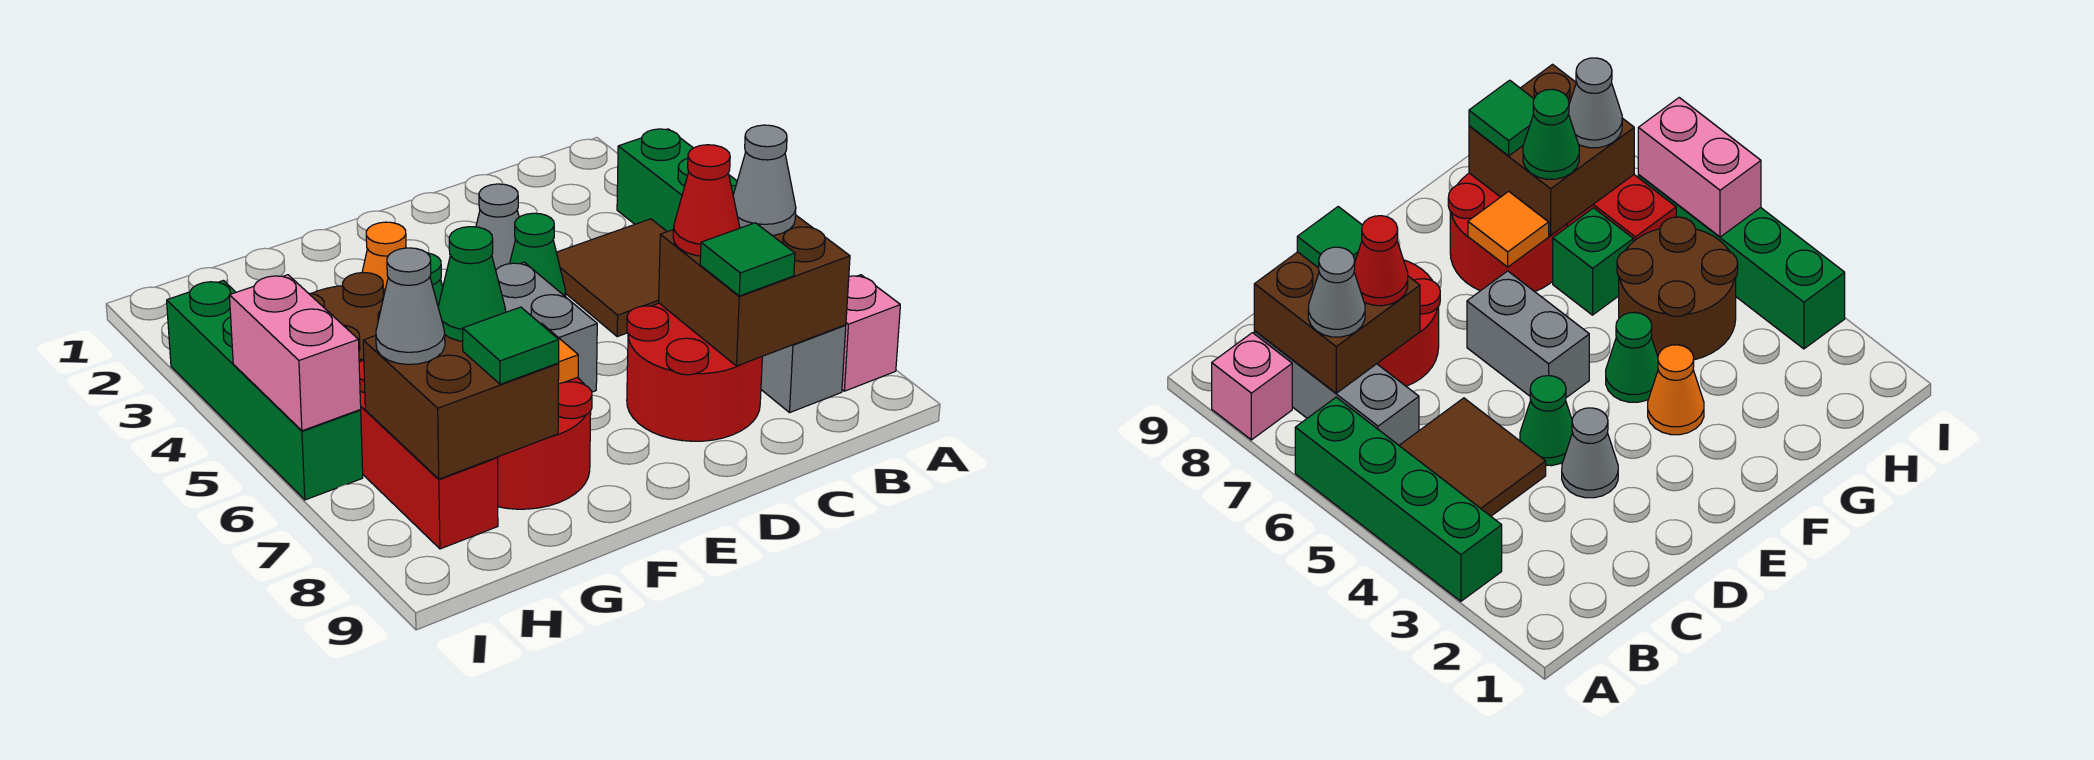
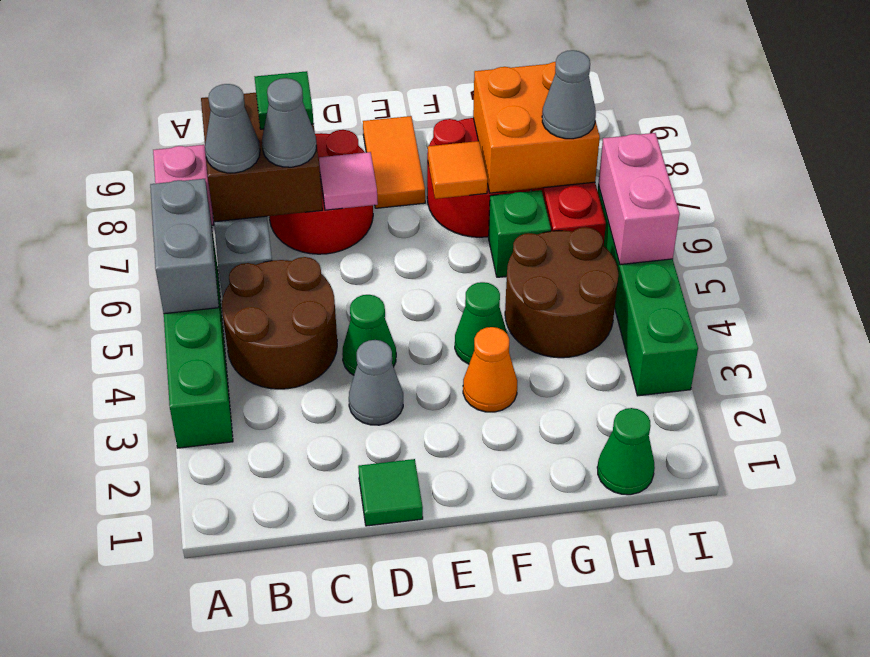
brown 2x2 tile [556,219,667,337] -> brown 2x2 round brick [222,257,337,389]
red 1x1 cone [673,145,740,256] -> grey 1x1 cone [262,78,317,167]
none -> pink 1x1 tile [319,152,378,210]
grey 1x2 brick [496,262,597,392] -> grey 1x2 brick moved to [150,179,219,314]
none -> orange 1x2 tile [363,116,425,208]
brown 2x2 brick [363,335,559,479] -> orange 2x2 brick [473,62,600,193]
green 1x1 cone [438,227,506,341] -> green 1x1 cone moved to [597,408,655,495]
green 1x1 tile [463,307,559,384] -> green 1x1 tile moved to [358,459,423,526]

